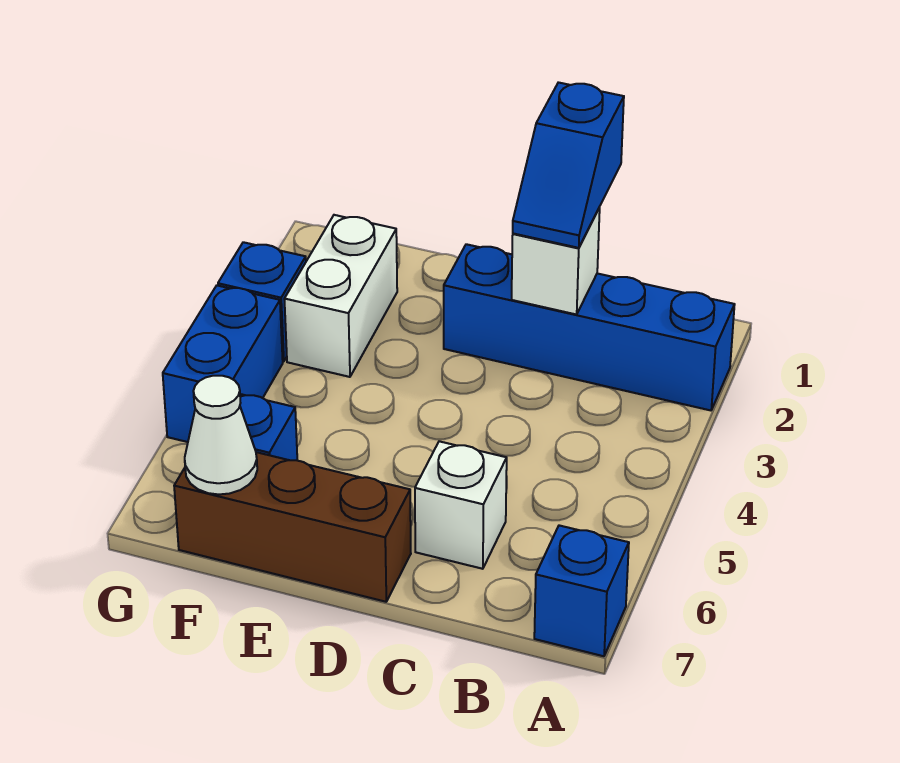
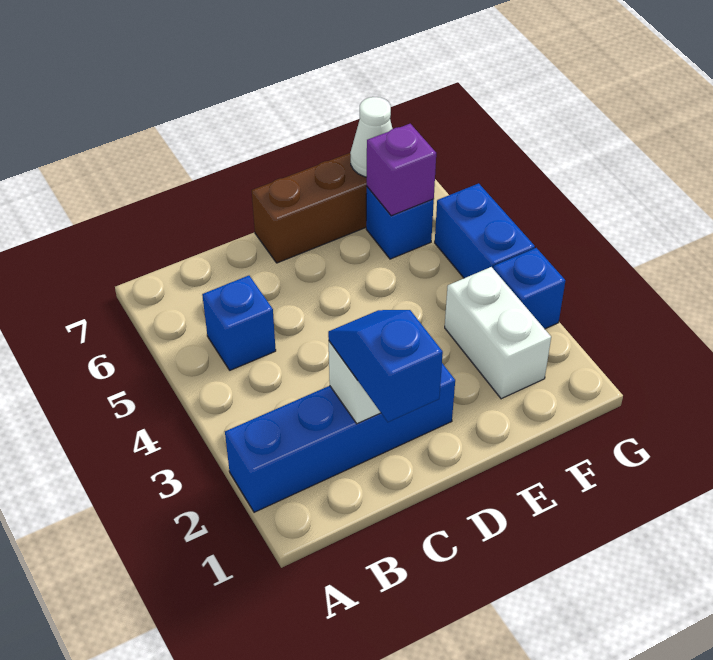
blue 1x1 brick [534,525,629,656] -> blue 1x1 brick moved to [202,276,276,370]
white 1x1 brick [415,441,507,569] -> none
none -> purple 1x1 brick [367,124,436,216]

